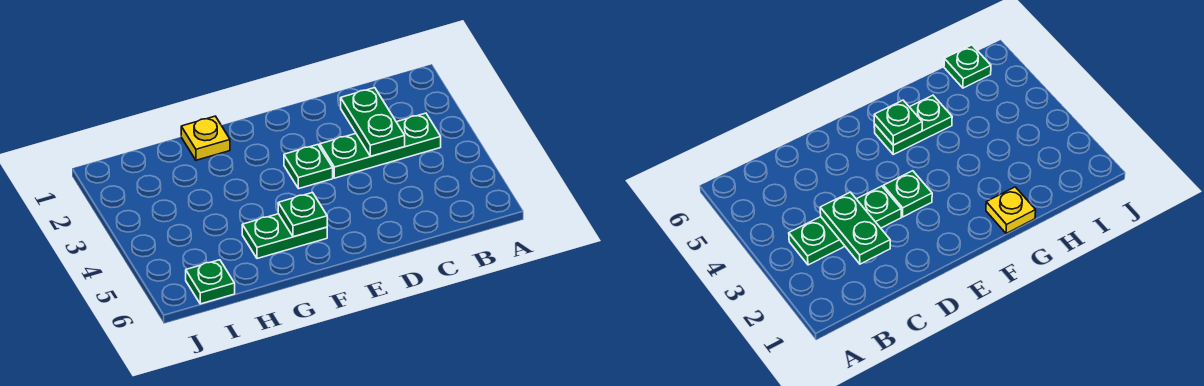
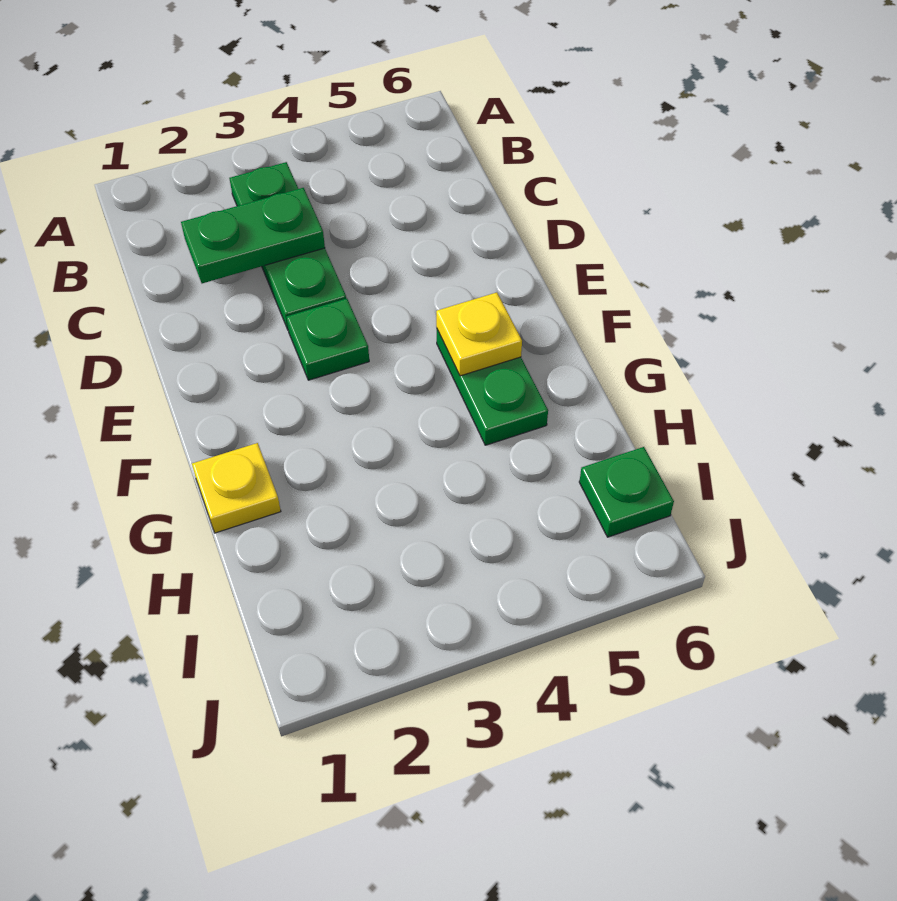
green 1x1 plate [278,192,327,237] -> yellow 1x1 plate [436,292,522,376]

